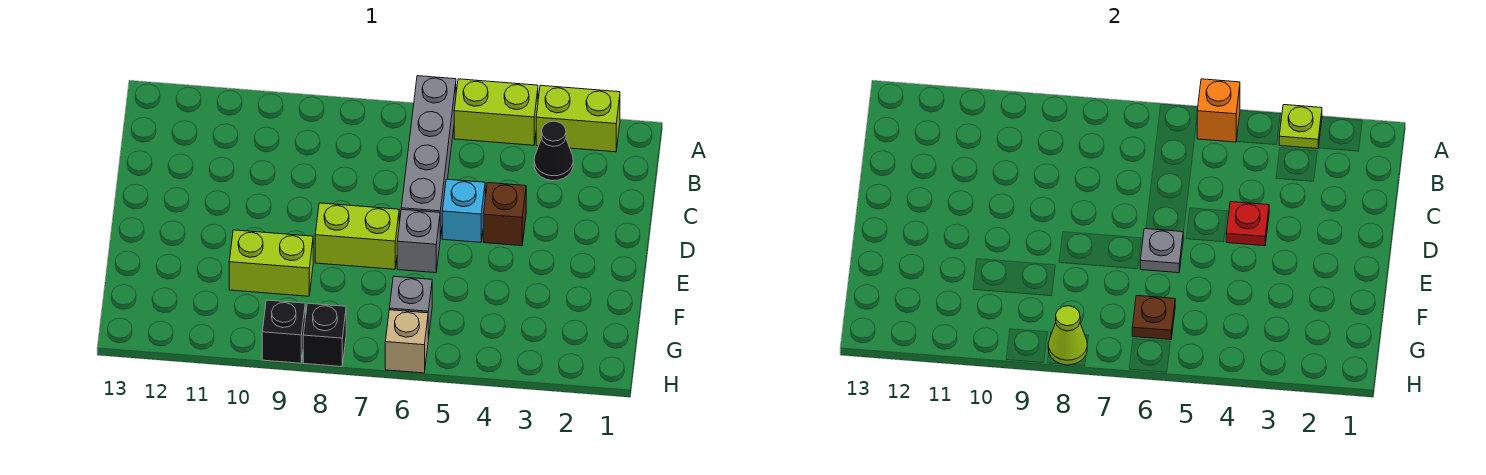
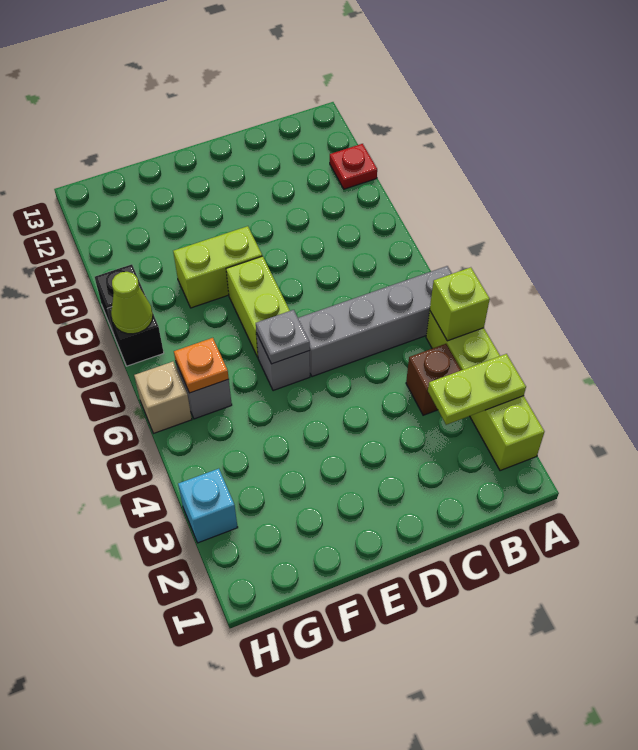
lime 1x1 plate [1279,105,1322,149] -> lime 1x2 plate [428,354,526,425]
orange 1x1 brick [1197,79,1240,142] -> lime 1x1 brick [430,267,490,341]
black 1x1 cone [534,121,573,181] -> none
brown 1x1 brick [483,183,526,246] -> brown 1x1 brick moved to [406,344,461,415]
red 1x1 plate [1226,202,1269,246] -> red 1x1 plate moved to [330,144,377,189]
cyan 1x1 brick [442,179,485,242] -> cyan 1x1 brick moved to [178,469,238,543]
lime 1x2 brick [229,230,313,296] -> lime 1x2 brick turned to [173,226,262,308]
brown 1x1 plate [1132,296,1175,340] -> orange 1x1 plate [174,338,229,393]

